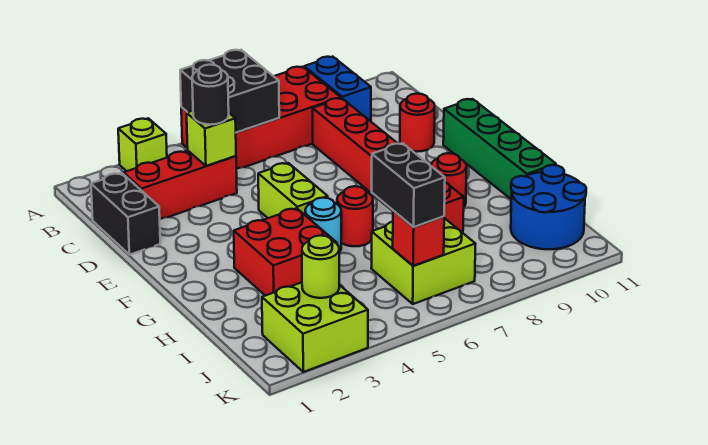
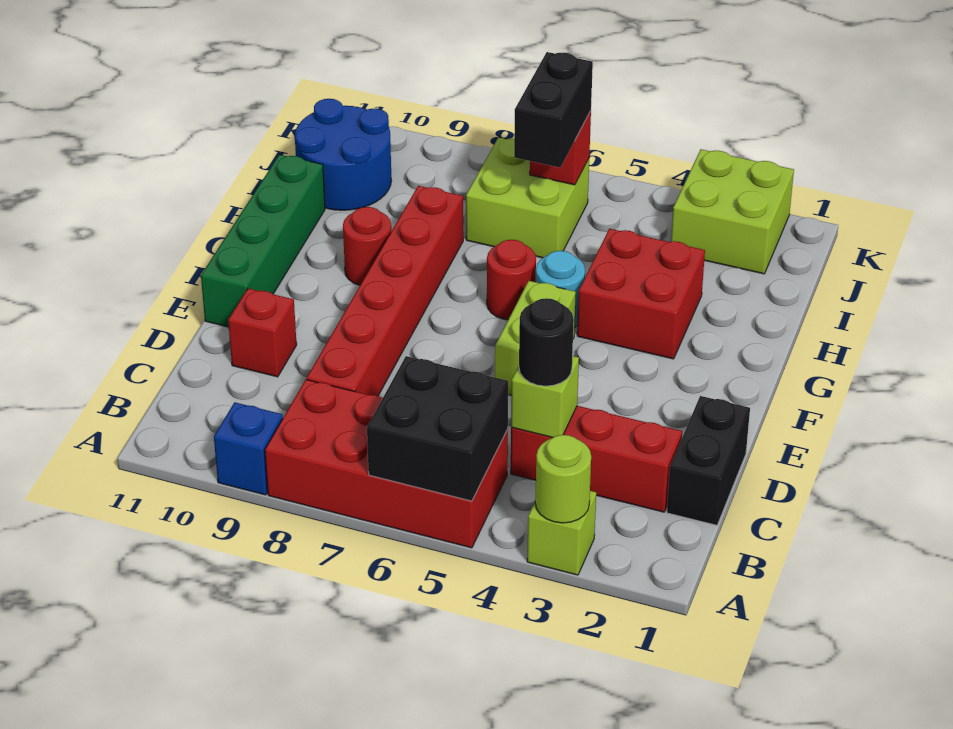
blue 1x2 brick [304,57,371,121] -> blue 1x1 brick [214,402,283,495]
red 1x1 round brick [400,94,435,152] -> red 1x1 brick [228,289,297,377]
lime 1x1 round brick [302,235,339,298] -> lime 1x1 round brick moved to [535,435,591,523]

